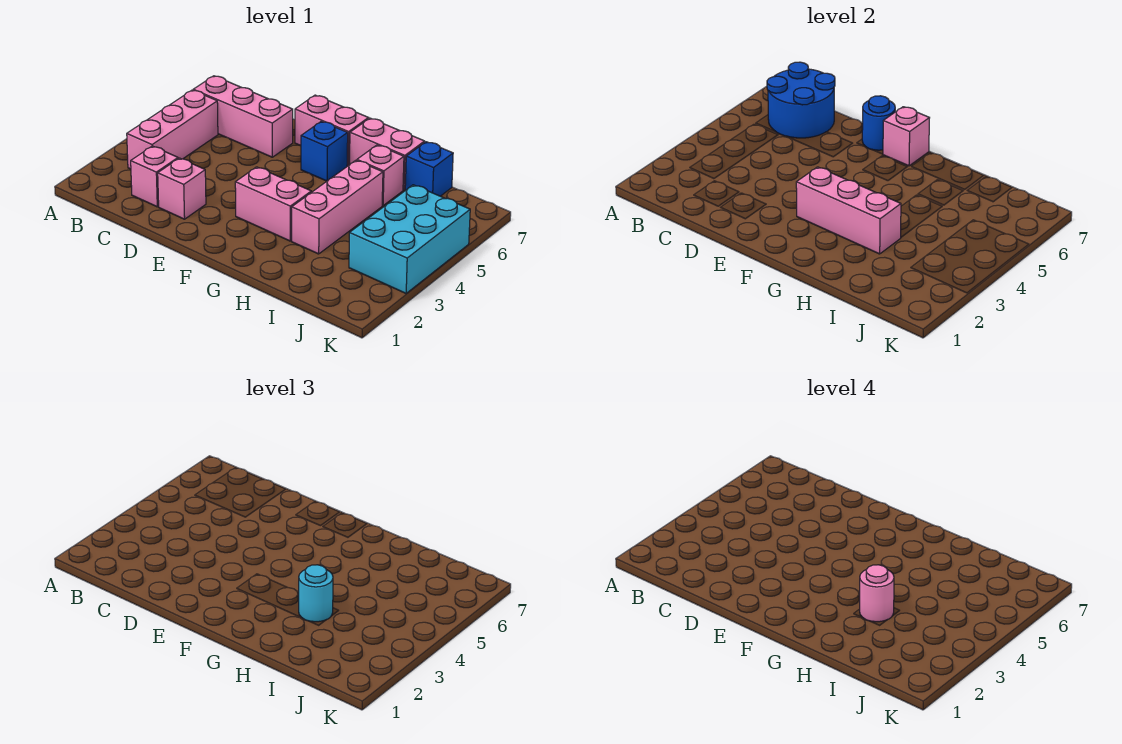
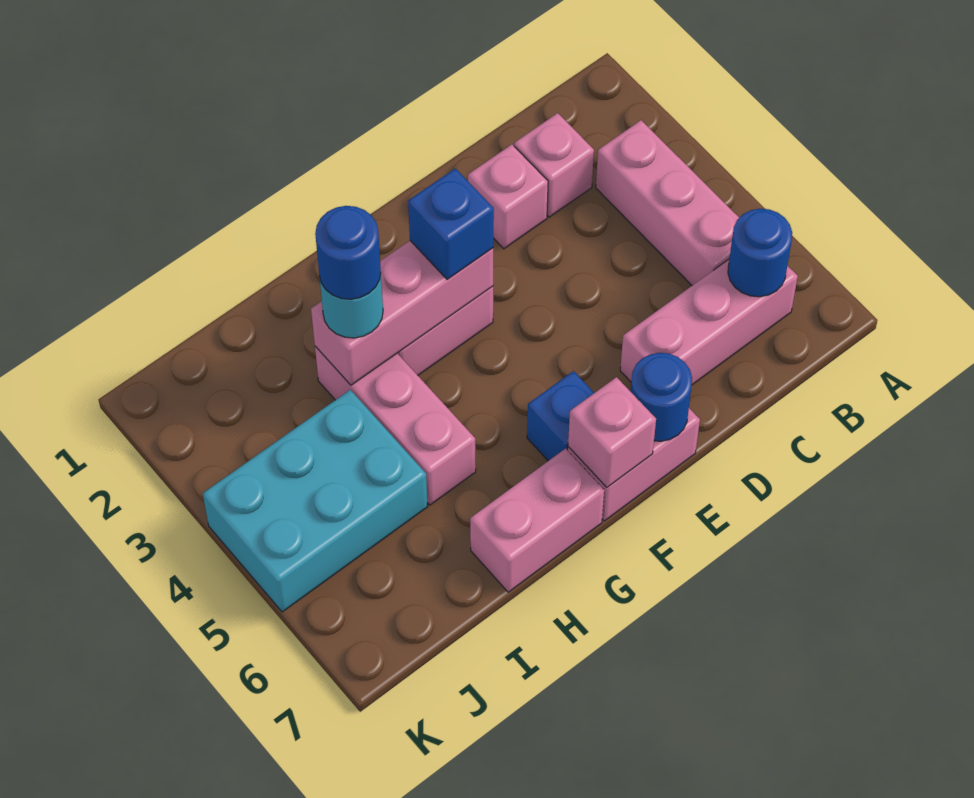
blue 2x2 round brick [767,62,835,138] -> blue 1x1 round brick [728,209,792,297]
pink 1x1 round brick [860,565,894,622] -> blue 1x1 round brick [315,206,381,299]
pink 1x1 brick [357,145,404,205] -> none
blue 1x1 brick [405,142,453,196] -> blue 1x1 brick moved to [408,168,494,280]
cyan 2x3 brick [349,185,470,293] -> cyan 2x3 brick turned to [203,390,428,612]

